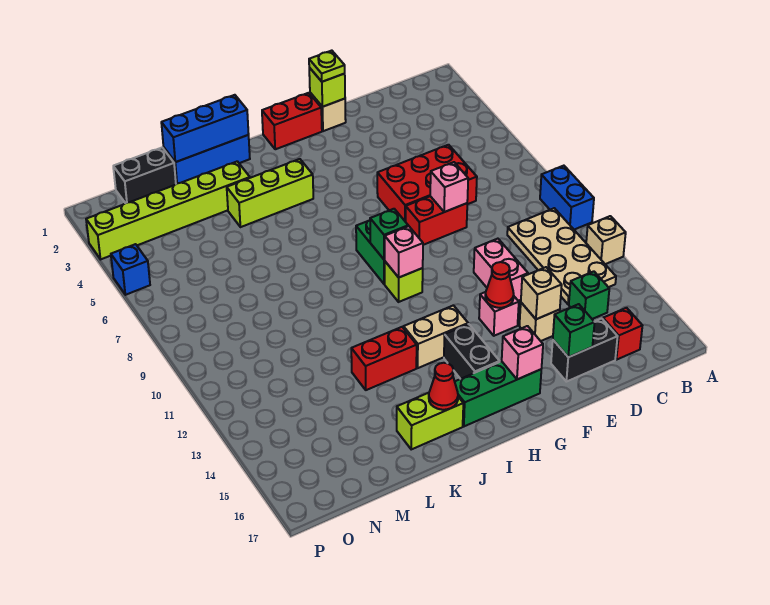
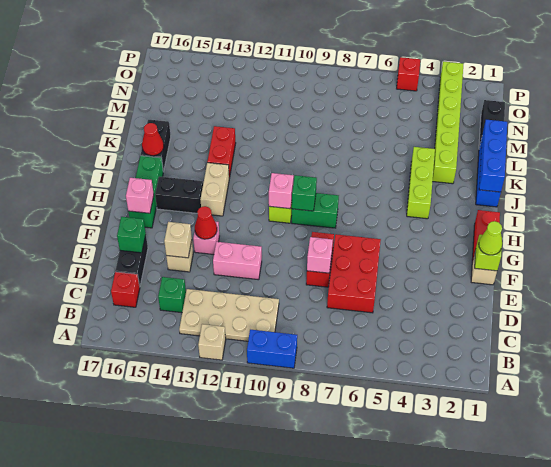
lime 1x1 plate [309,51,345,82] -> lime 1x1 cone [479,221,502,255]
lime 1x2 brick [397,393,463,449] -> black 1x2 brick [141,120,171,171]
blue 1x1 brick [111,244,150,295] -> red 1x1 brick [397,57,420,91]

